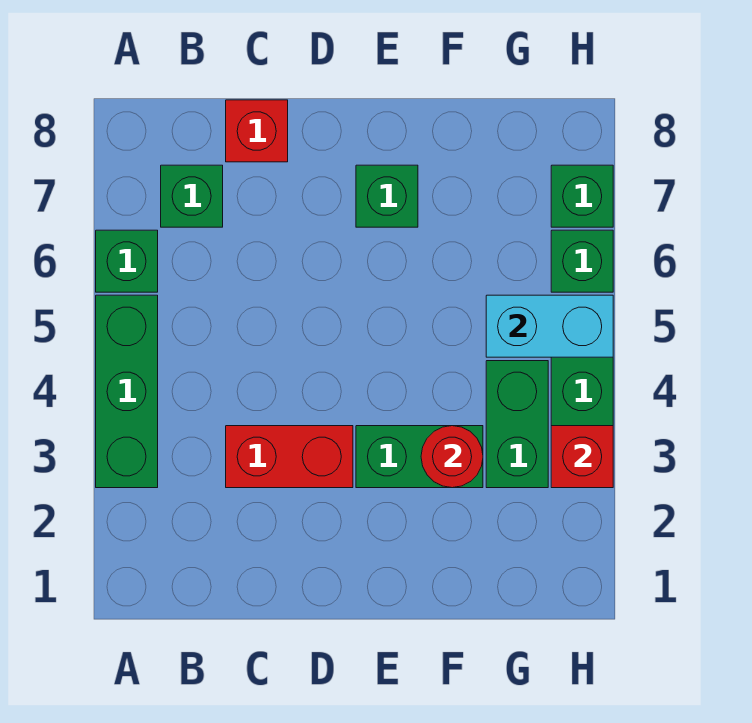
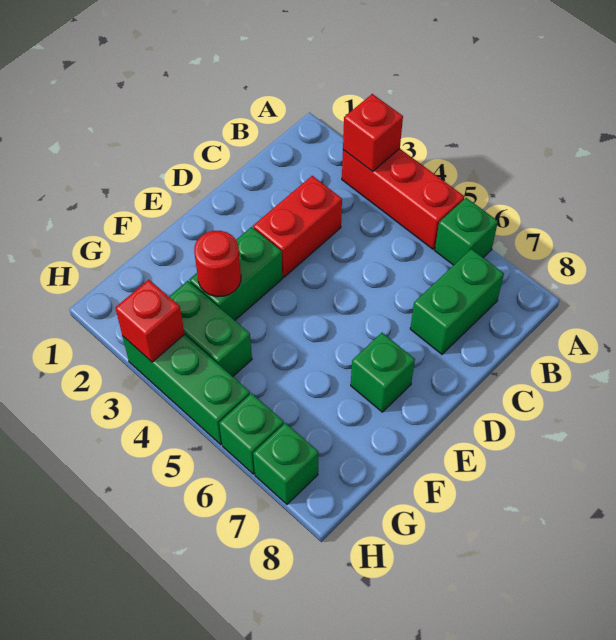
green 1x3 brick [96,295,158,488] -> red 1x3 brick [342,149,464,249]
green 1x1 brick [161,165,223,227] -> green 1x2 brick [410,249,504,354]
red 1x1 brick [226,100,288,162] -> red 1x1 brick moved to [343,94,403,172]
cyan 1x2 brick [486,295,613,357] -> none

